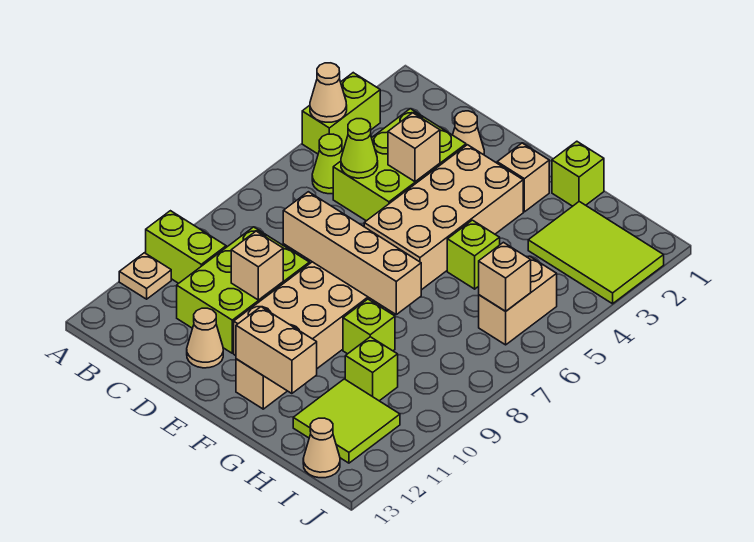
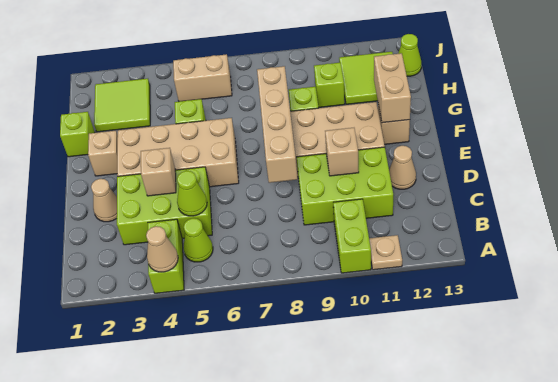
lime 1x2 brick [302,73,380,154] -> lime 1x2 brick turned to [148,219,184,293]
lime 2x3 tile [528,202,664,304] -> lime 2x2 tile [94,79,150,132]
tan 1x1 brick [479,242,531,311] -> none
tan 1x1 cone [303,418,340,478] -> lime 1x1 cone [398,34,421,76]

